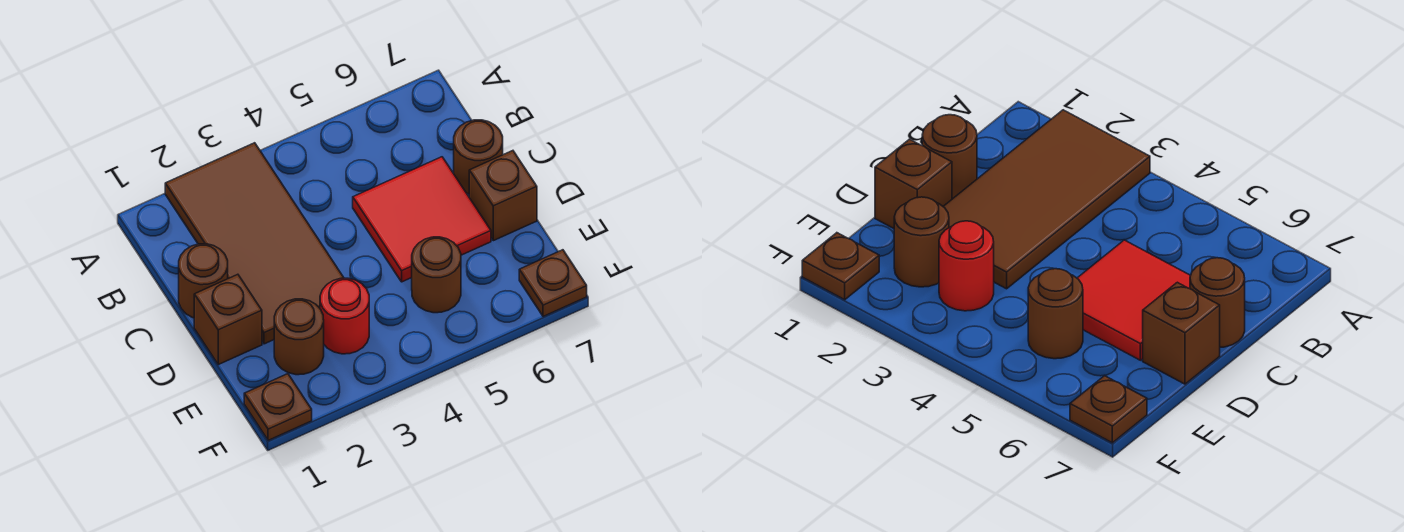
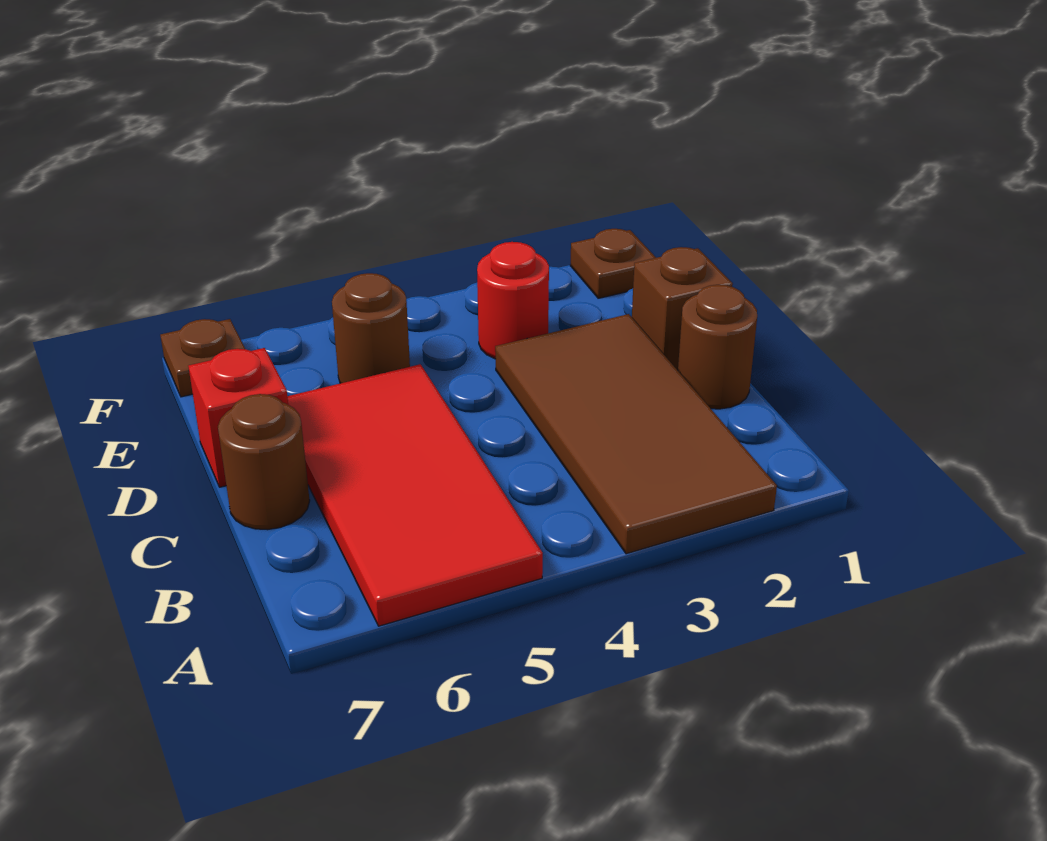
red 2x2 tile [353,157,491,282] -> red 2x4 tile [287,364,543,626]
brown 1x1 brick [469,151,537,241] -> red 1x1 brick [188,348,288,487]
brown 1x1 round brick [274,299,324,375] -> none

